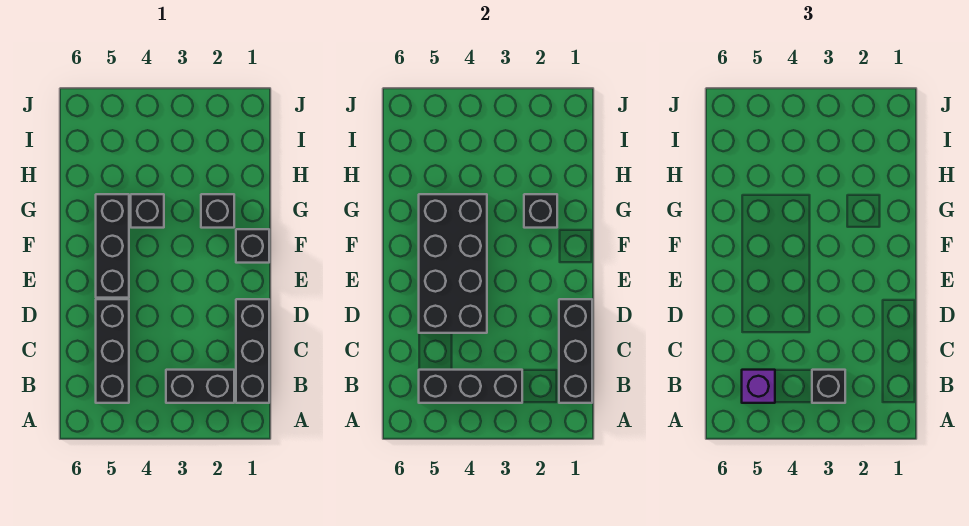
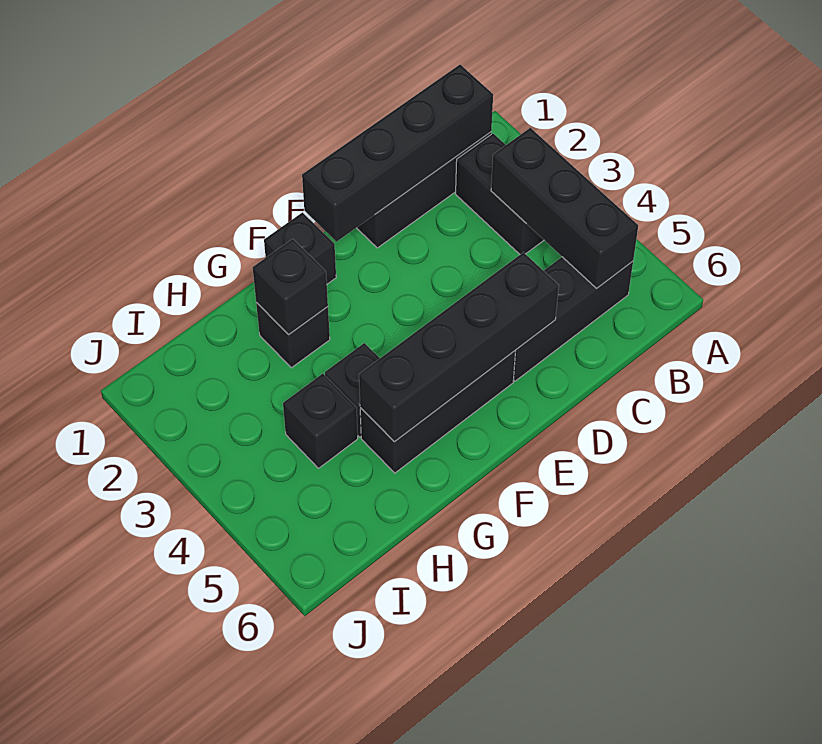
black 1x3 brick [559,299,592,403] -> black 1x4 brick [302,65,493,242]
black 1x1 brick [812,370,845,403] -> black 1x1 brick moved to [283,374,358,468]
purple 1x1 brick [742,370,775,403] -> none
black 2x4 brick [419,194,487,333] -> black 1x4 brick [359,252,559,442]

